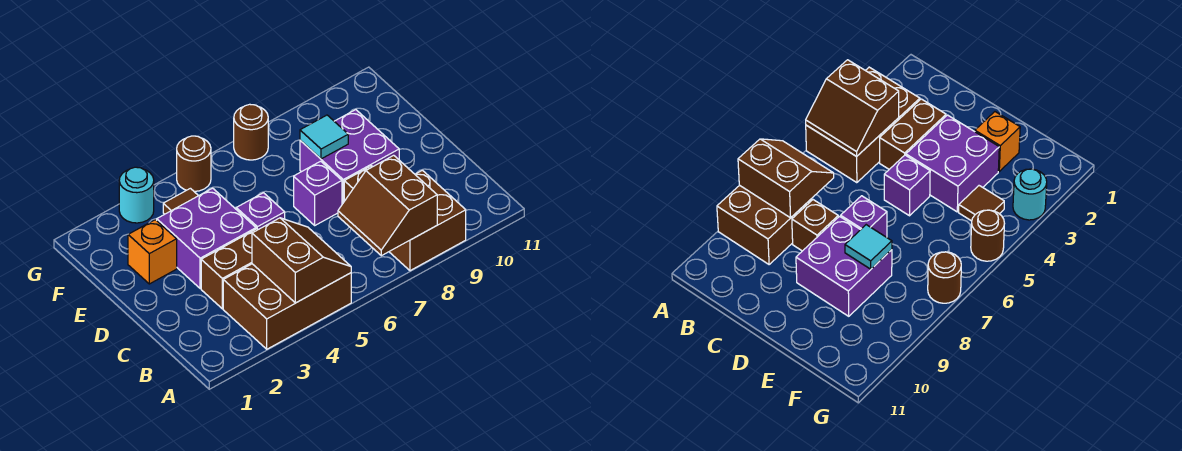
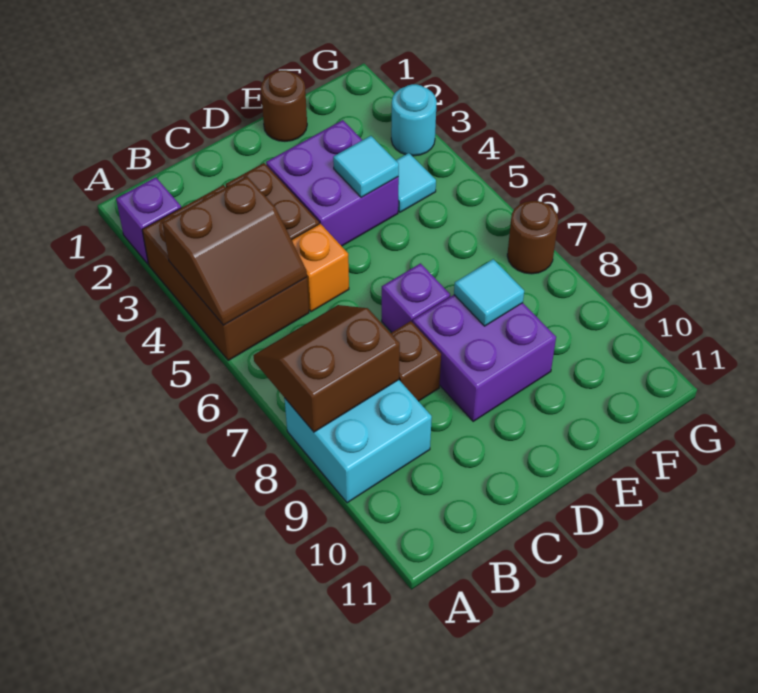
brown 2x2 brick [389,170,466,271] -> cyan 2x2 brick [284,380,432,503]
purple 1x1 brick [236,193,285,230] -> purple 1x1 brick moved to [116,177,181,264]
orange 1x1 brick [128,220,177,284] -> orange 1x1 brick moved to [292,224,349,312]
none -> cyan 1x1 tile [333,136,399,198]
brown 1x1 tile [163,188,198,214] -> cyan 1x1 tile [396,153,436,212]
brown 1x1 round brick [177,136,211,192] -> brown 1x1 round brick moved to [261,70,307,141]

